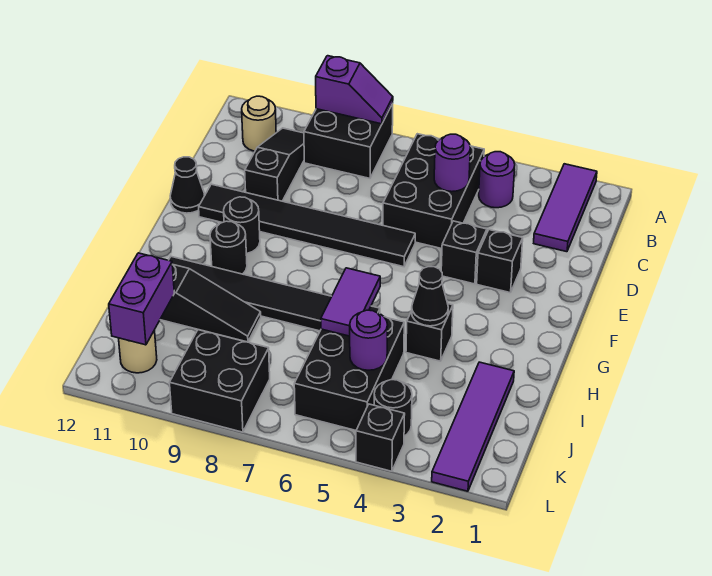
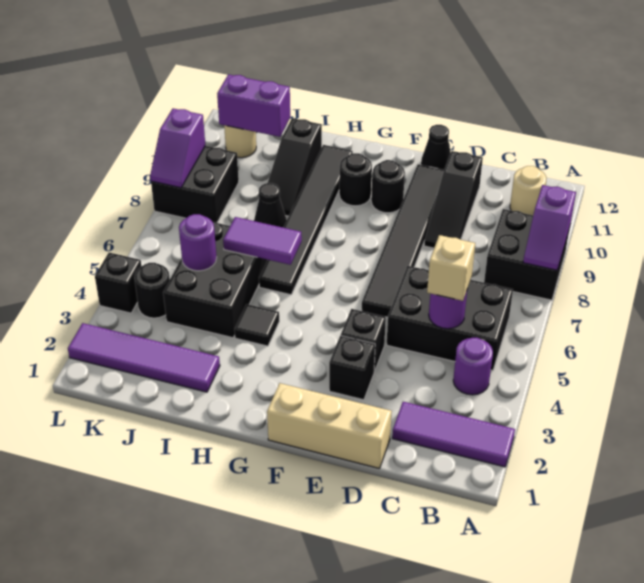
black 1x3 slope [245,128,304,201] -> black 1x3 slope turned to [424,151,483,248]
none -> tan 1x1 brick [427,235,475,301]
none -> tan 1x3 brick [267,383,392,468]
black 1x1 brick [406,304,453,361] -> black 1x1 tile [234,304,279,346]
black 1x1 cone [412,267,448,326] -> black 1x1 cone moved to [254,183,286,227]
black 2x3 brick [294,317,404,430] -> black 2x3 brick turned to [163,222,267,338]
none -> purple 1x2 slope [150,109,205,188]

